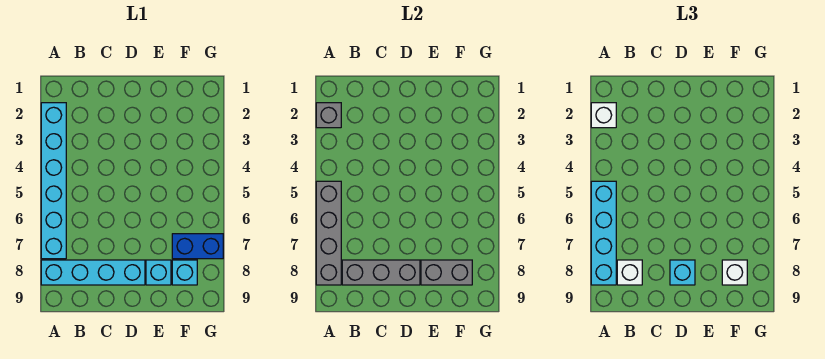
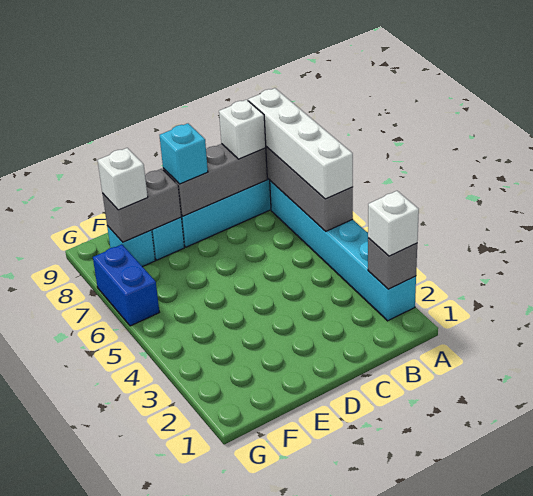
cyan 1x4 brick [591,181,616,285] -> white 1x4 brick [248,88,353,199]
blue 1x2 brick [172,234,223,259] -> blue 1x2 brick turned to [93,244,159,326]

